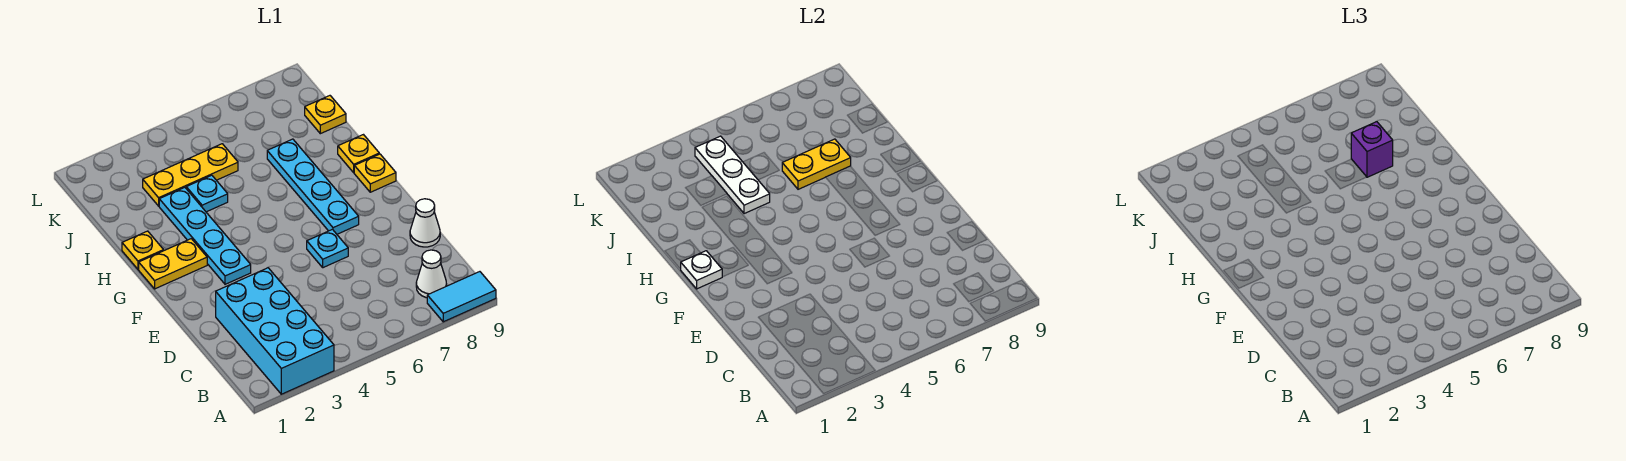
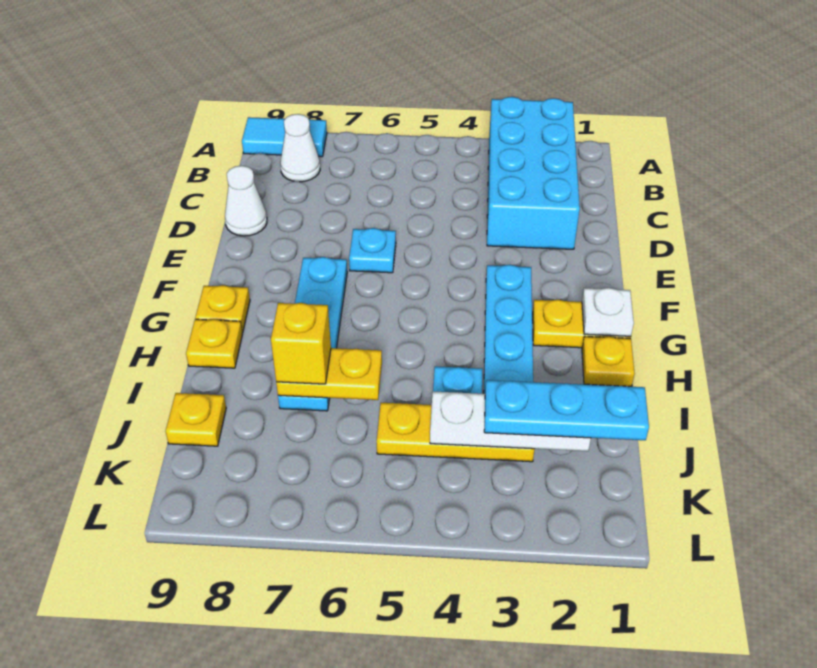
white 1x3 plate [695,136,770,214] -> white 1x3 plate turned to [430,391,591,451]
purple 1x1 brick [1351,122,1393,177] -> yellow 1x1 brick [271,303,331,384]
none -> cyan 1x3 plate [484,380,649,440]

